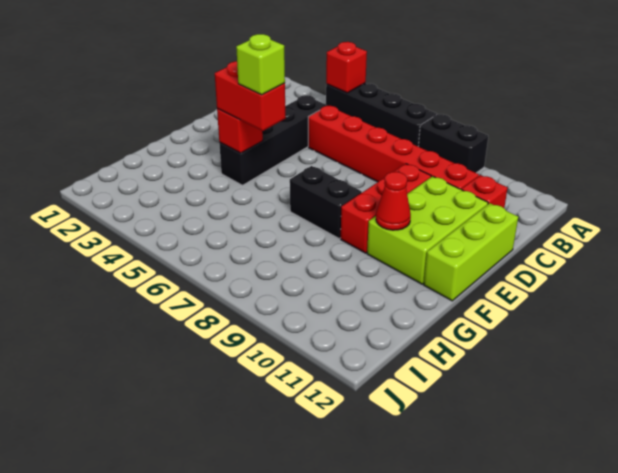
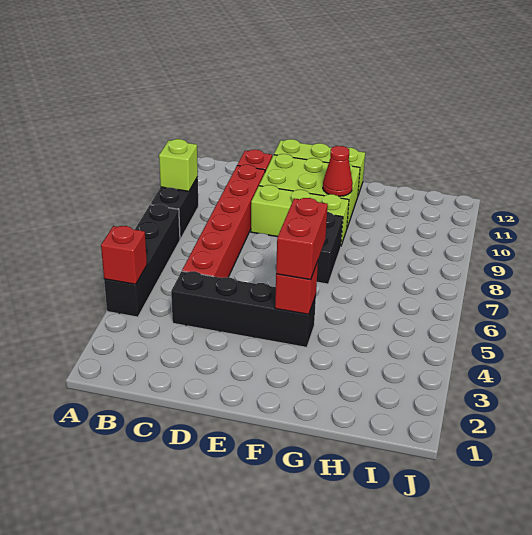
red 1x3 brick [341,164,431,253] -> lime 1x3 brick [251,185,349,245]
lime 1x1 brick [236,34,285,95] -> lime 1x1 brick moved to [159,139,198,191]

